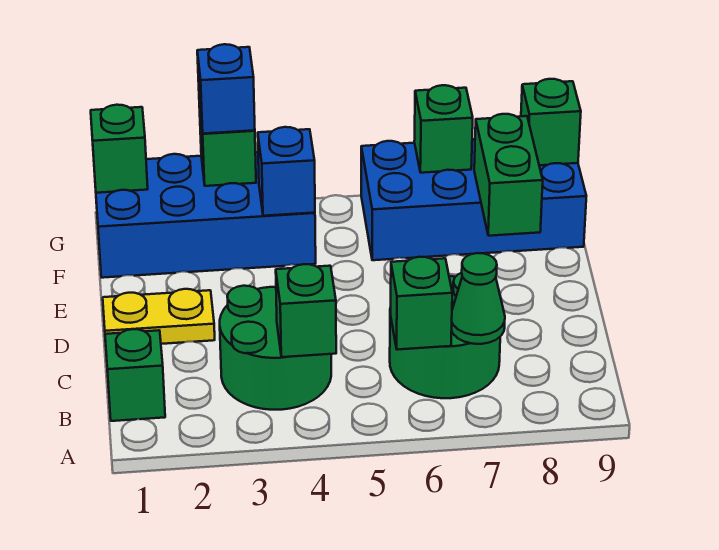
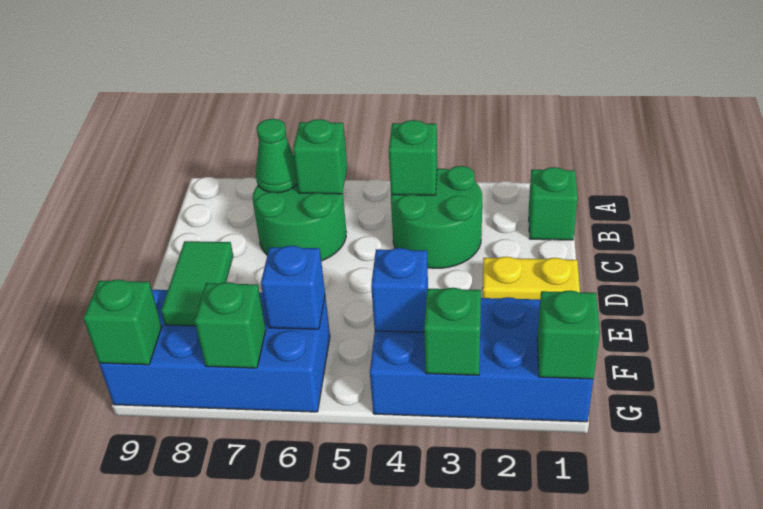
green 1x2 brick [474,114,543,236] -> green 1x2 tile [161,241,233,326]
blue 1x1 brick [197,44,255,134] -> blue 1x1 brick moved to [261,246,325,329]

